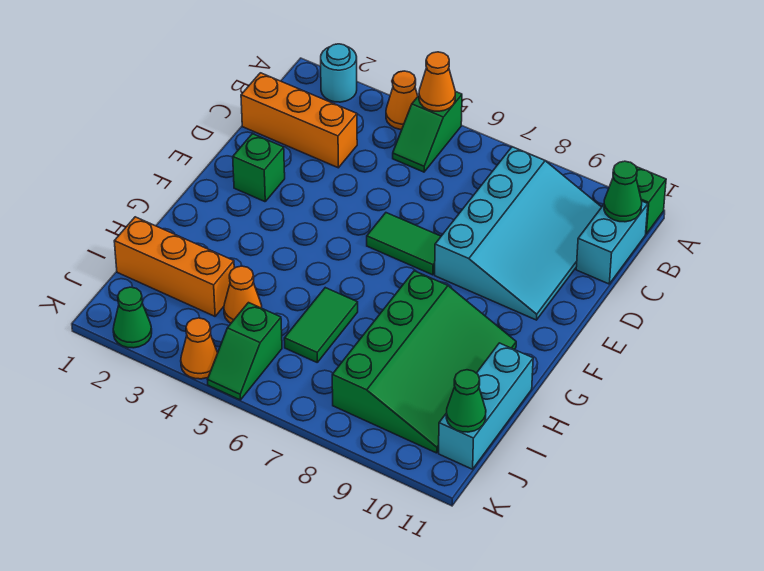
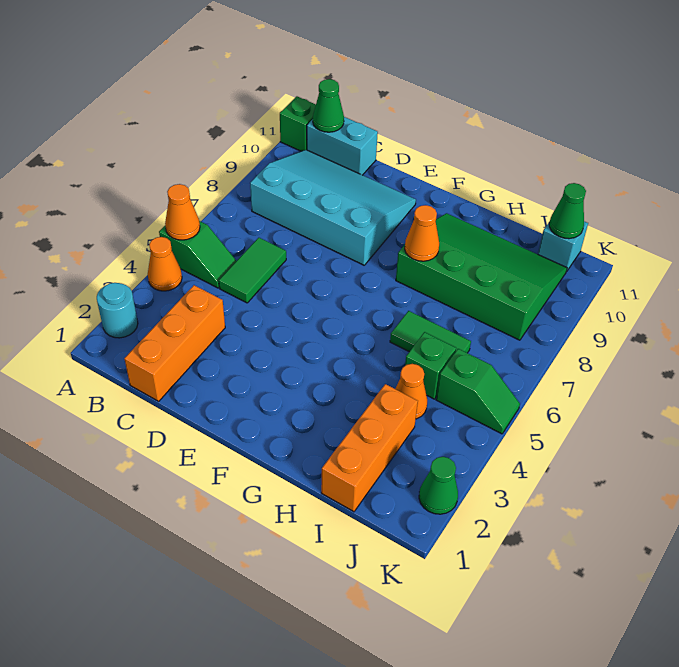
green 1x1 brick [233,134,285,202] -> green 1x1 brick moved to [405,332,456,399]
green 1x2 tile [367,213,441,275] -> green 1x2 tile moved to [219,238,286,303]
cyan 1x3 brick [439,343,533,469] -> cyan 1x1 brick [538,221,588,271]
orange 1x1 cone [181,318,217,379] -> orange 1x1 cone moved to [405,205,439,261]

